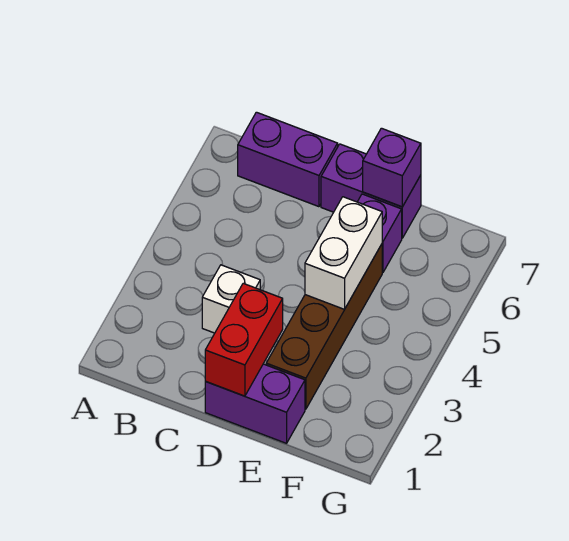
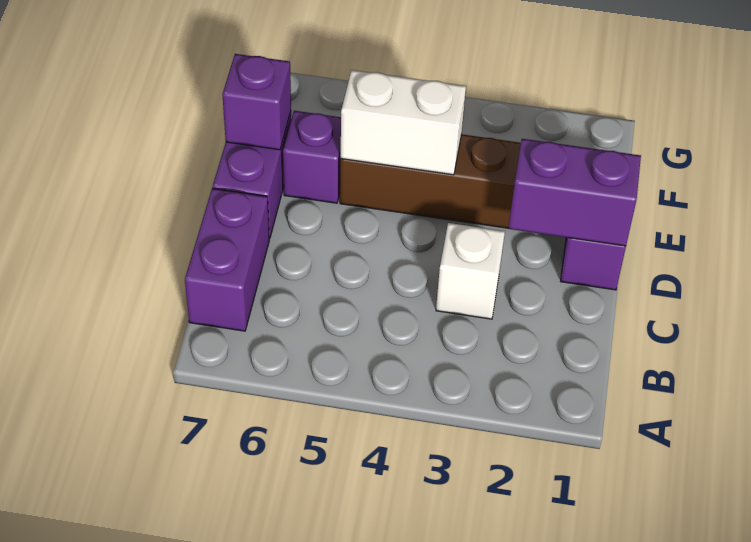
red 1x2 brick [205,283,283,396] -> purple 1x2 brick [508,139,641,246]

